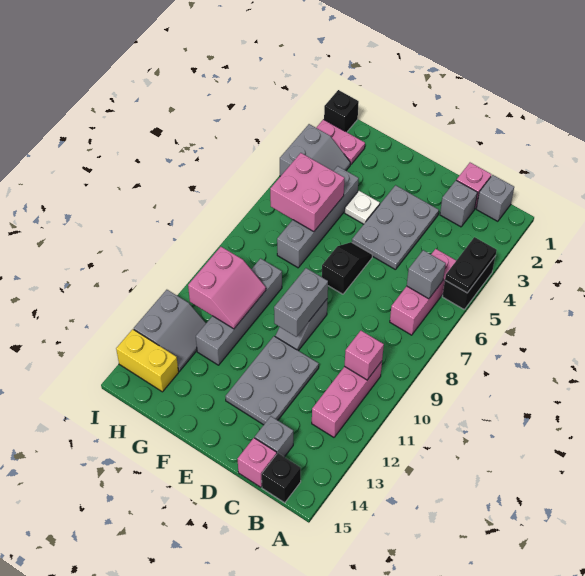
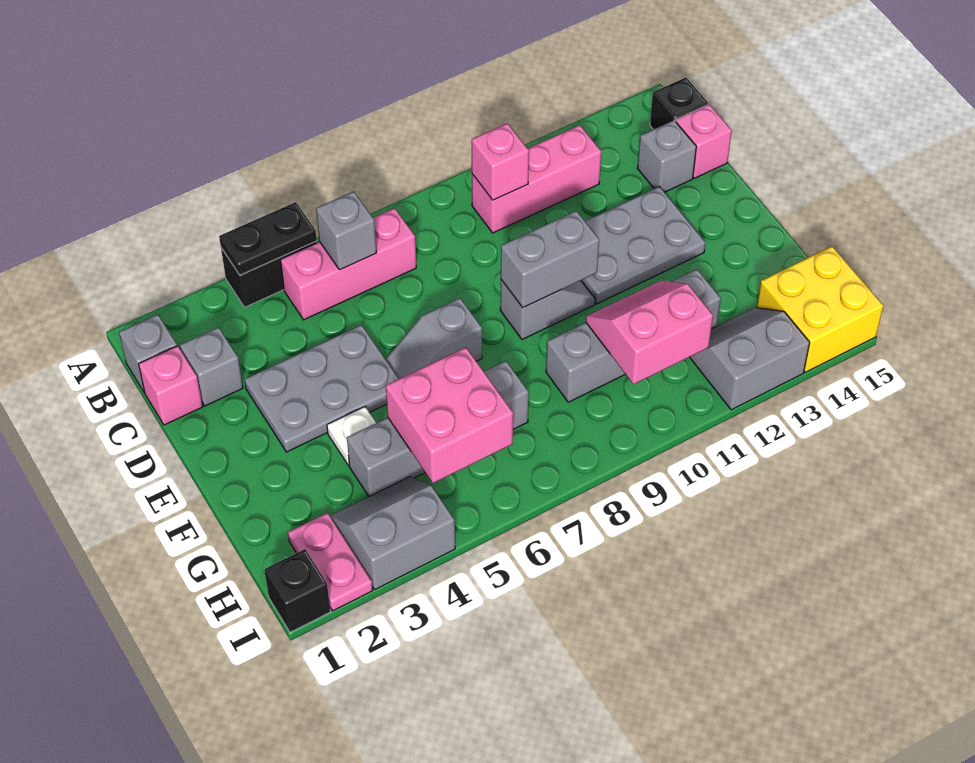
black 1x2 slope [322,242,372,294] -> grey 1x2 slope [386,298,482,379]
yellow 1x2 brick [116,329,179,392] -> yellow 2x2 brick [757,246,883,372]

